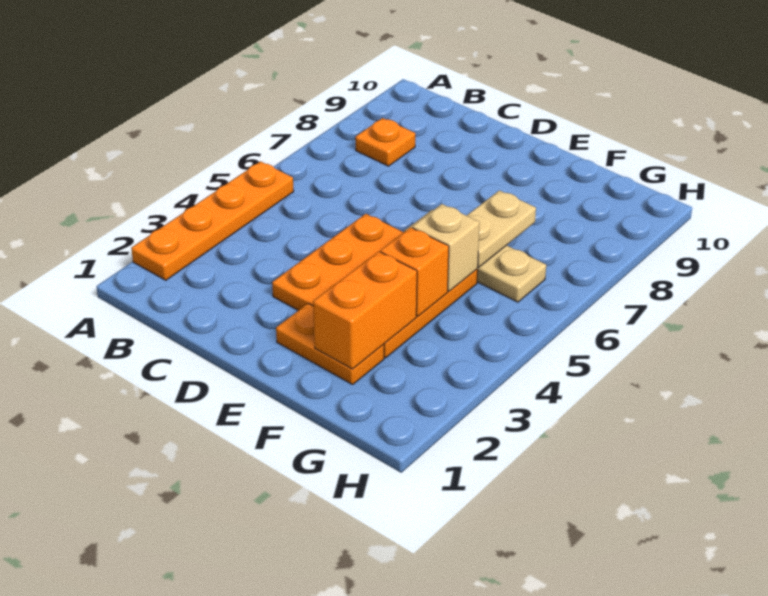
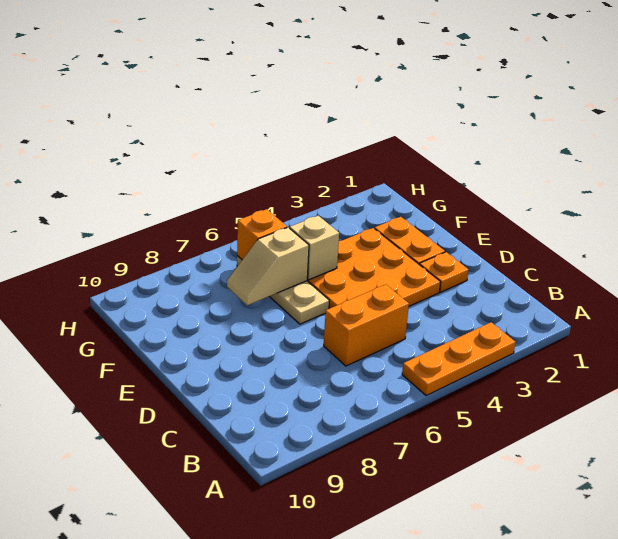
orange 1x4 plate [131,161,294,280] -> orange 1x3 plate [402,322,516,396]
orange 1x1 plate [355,118,415,166] -> orange 1x1 plate moved to [419,252,468,292]
orange 1x2 brick [313,252,417,369] -> orange 1x2 brick moved to [324,284,409,366]
orange 1x1 brick [380,227,449,316] -> orange 1x1 brick moved to [237,209,287,260]
tan 1x2 plate [467,190,536,267] -> tan 1x2 slope [227,227,309,305]

